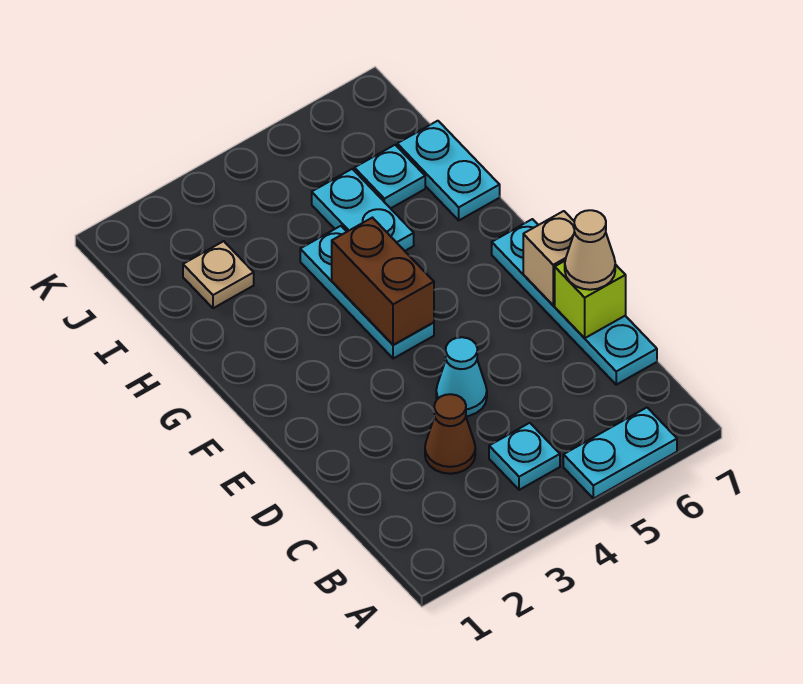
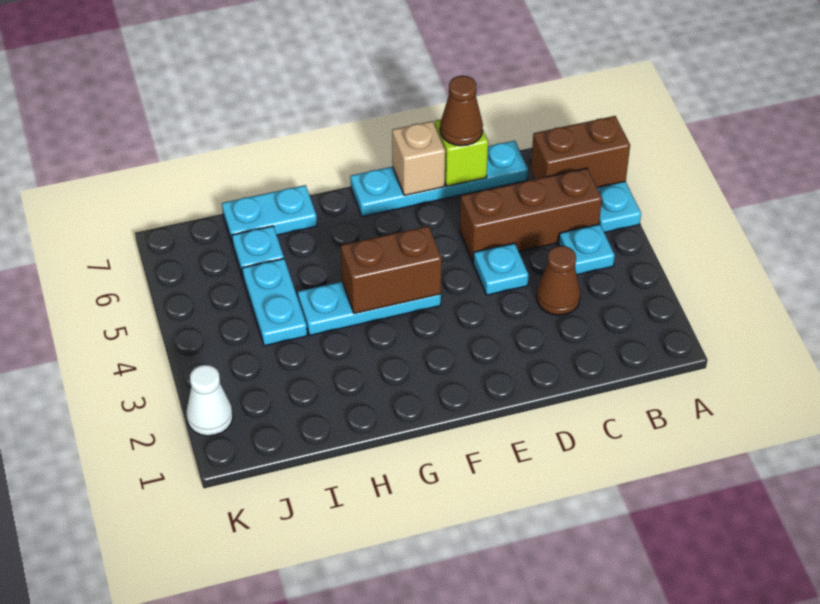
none -> brown 1x2 brick [531,116,630,188]
none -> brown 1x3 brick [460,168,602,261]
cyan 1x1 cone [436,337,487,416] -> cyan 1x1 plate [473,243,529,295]
tan 1x1 cone [565,210,615,290] -> brown 1x1 cone [440,76,483,146]
cyan 1x2 plate [312,169,414,251] -> cyan 1x2 plate turned to [242,259,307,346]
tan 1x1 plate [183,241,254,308] -> none
none -> white 1x1 cone [186,365,233,436]

